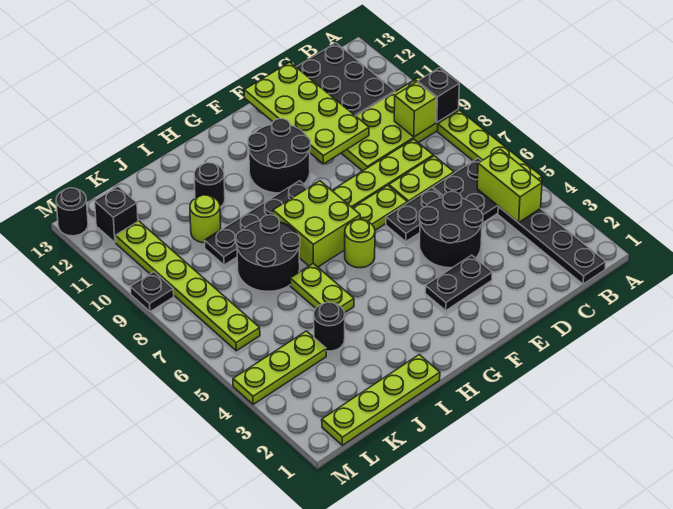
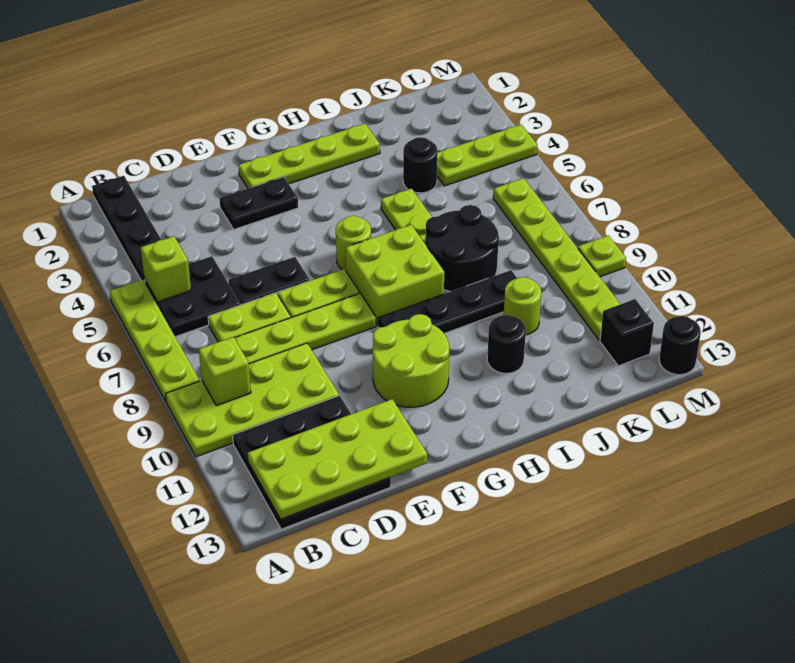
black 1x1 brick [418,68,459,122] -> none
lime 1x2 brick [477,149,542,223] -> lime 1x1 brick [141,236,191,302]
black 2x2 round brick [419,192,483,268] -> none
lime 2x4 plate [244,62,369,164] -> lime 2x4 plate turned to [248,399,427,519]
black 2x2 round brick [248,119,310,193] -> lime 2x2 round brick [373,314,449,407]
lime 1x4 plate [322,355,440,445] -> lime 1x4 plate moved to [238,124,380,188]
black 1x1 plate [130,272,174,312] -> lime 1x1 plate [578,235,626,277]

